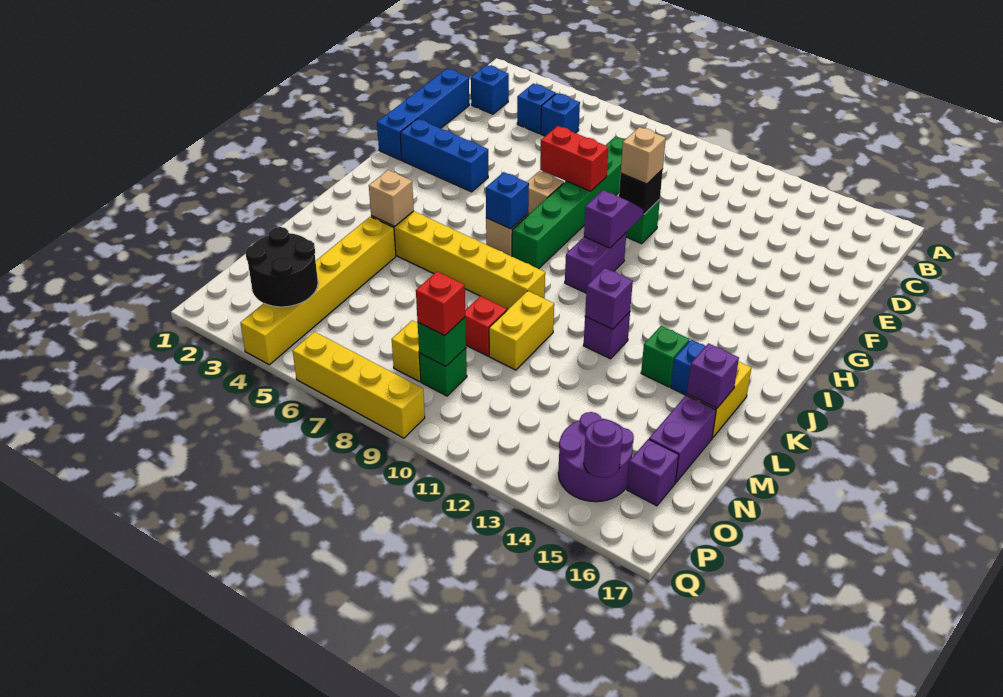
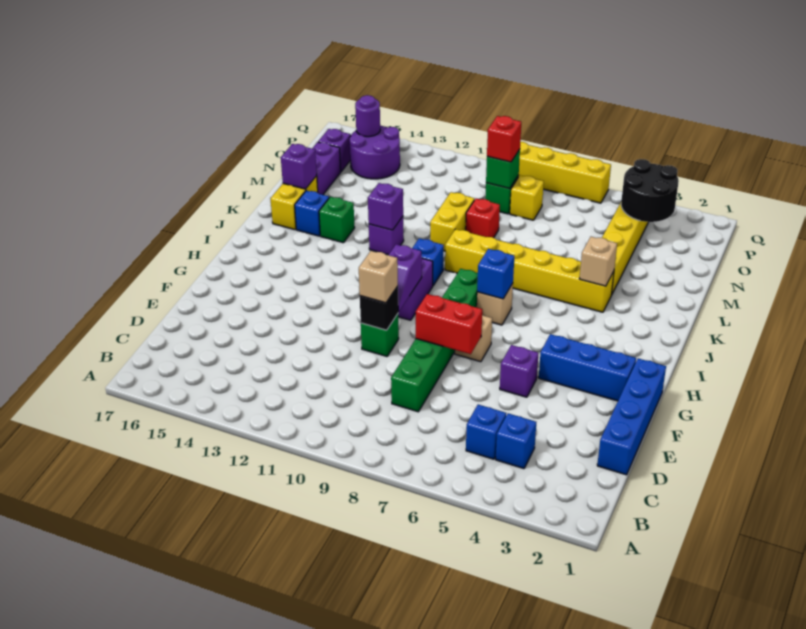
blue 1x1 brick [471,65,509,114] -> blue 1x1 brick moved to [412,238,444,286]
none -> purple 1x1 brick [500,345,539,397]

